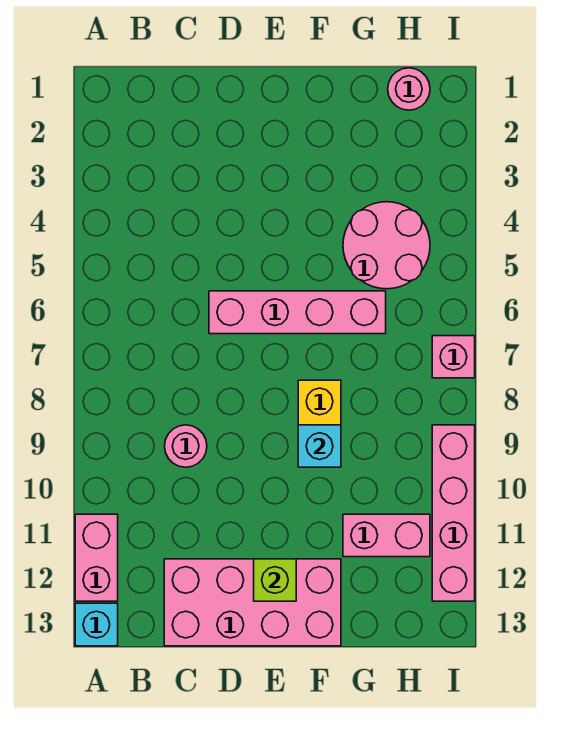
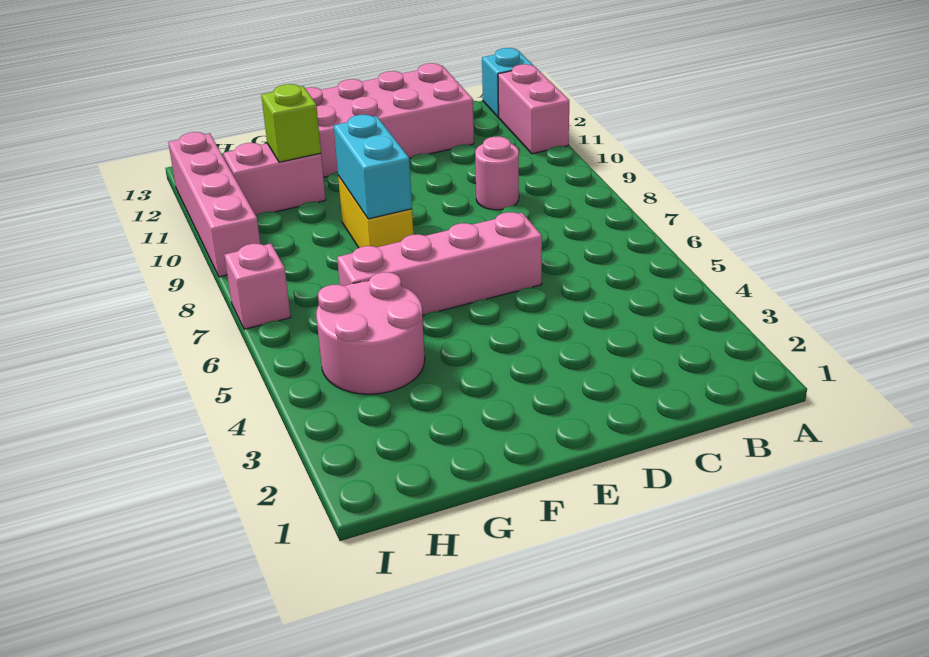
lime 1x1 brick [254,559,296,601] -> lime 1x1 brick moved to [261,84,321,162]
cyan 1x1 brick [298,425,341,467] -> cyan 1x2 brick [334,115,412,219]
pink 1x1 round brick [388,68,430,110] -> none

